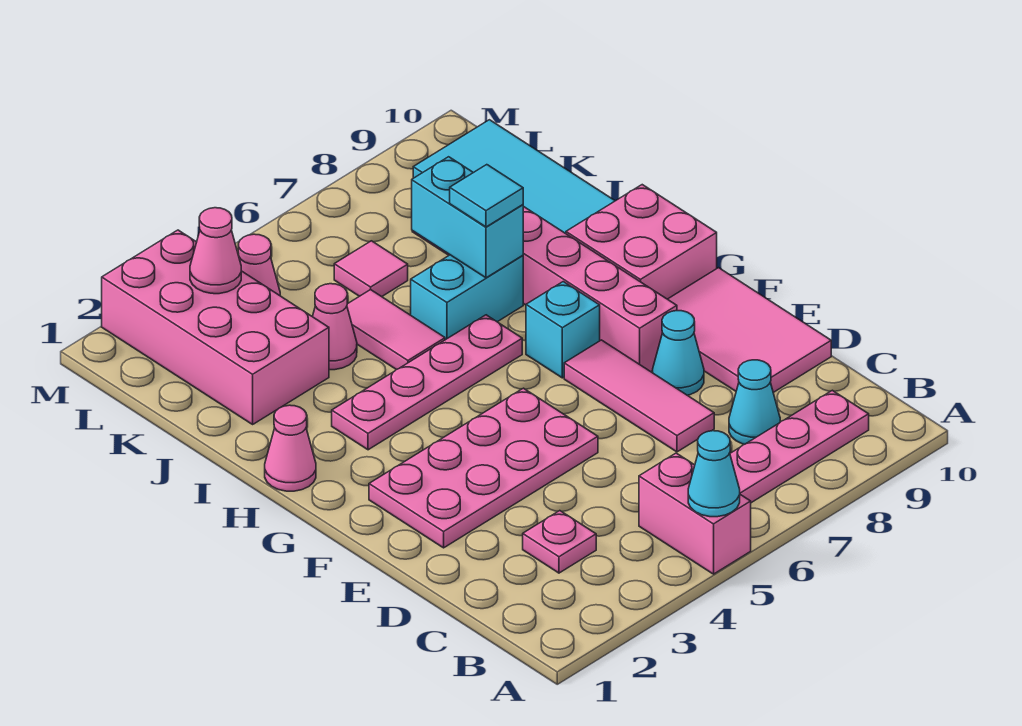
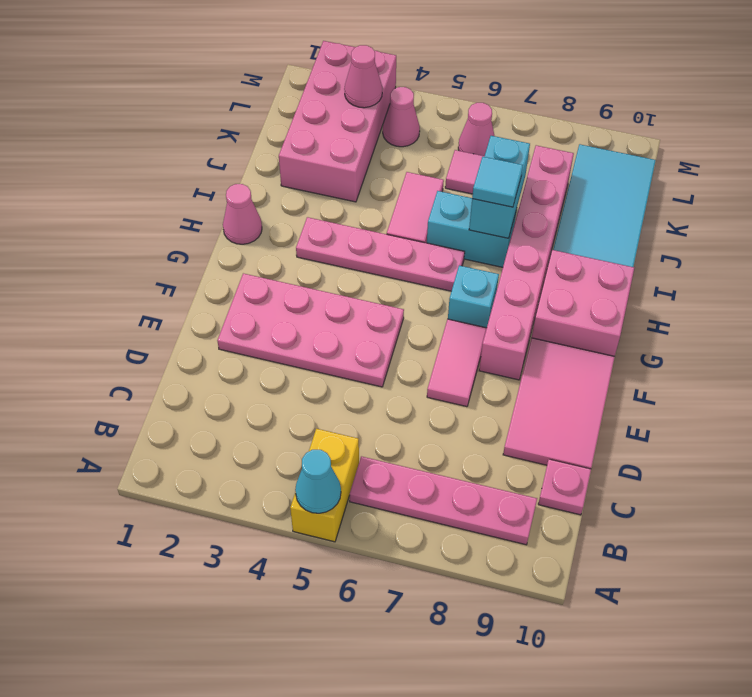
pink 1x2 brick [639,453,751,574] -> yellow 1x2 brick [290,429,359,542]
pink 1x1 plate [523,511,596,573] -> pink 1x1 plate moved to [538,459,591,515]
cyan 1x1 cone [729,360,780,444] -> none
pink 1x3 tile [564,340,714,452] -> pink 1x2 tile [427,319,487,407]
cyan 1x1 cone [653,311,704,395] -> none
pink 1x1 cone [312,284,357,370] -> pink 1x1 cone moved to [458,103,494,156]

